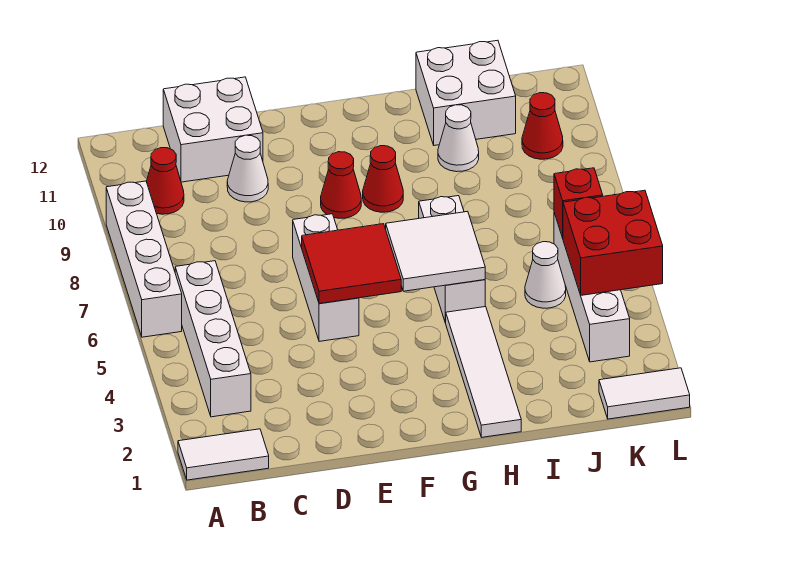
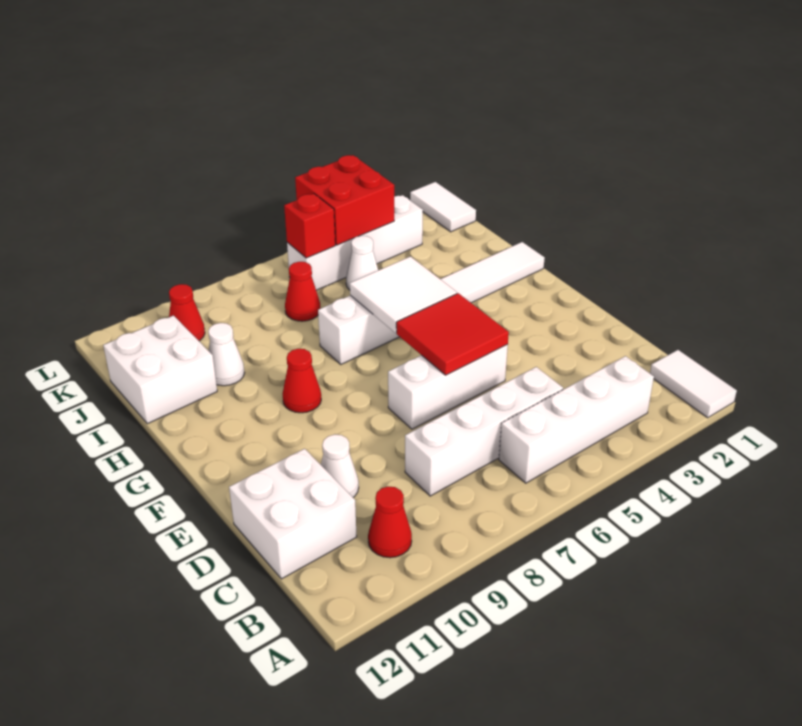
white 1x4 brick [106,181,182,337] -> white 1x4 brick moved to [405,367,563,496]
red 1x1 cone [321,152,361,218] -> red 1x1 cone moved to [285,262,321,321]

